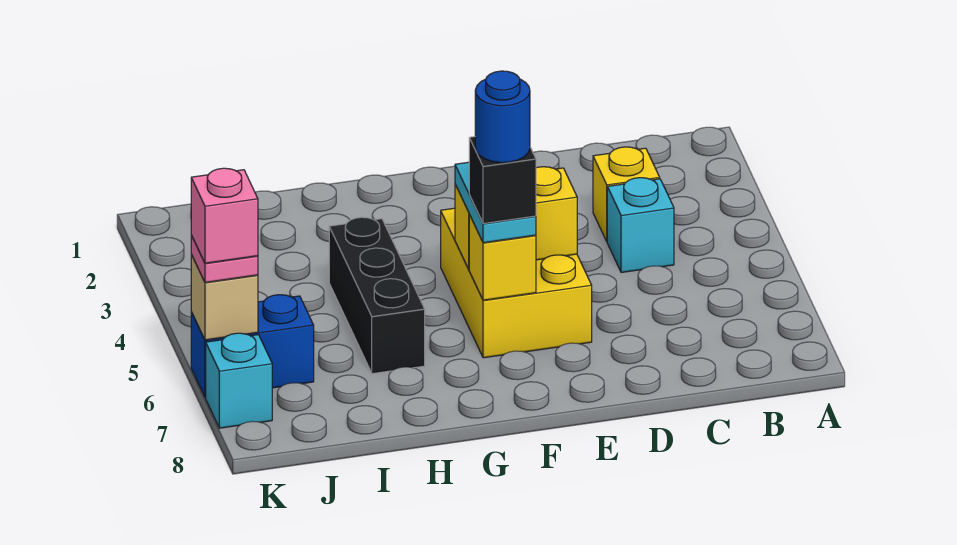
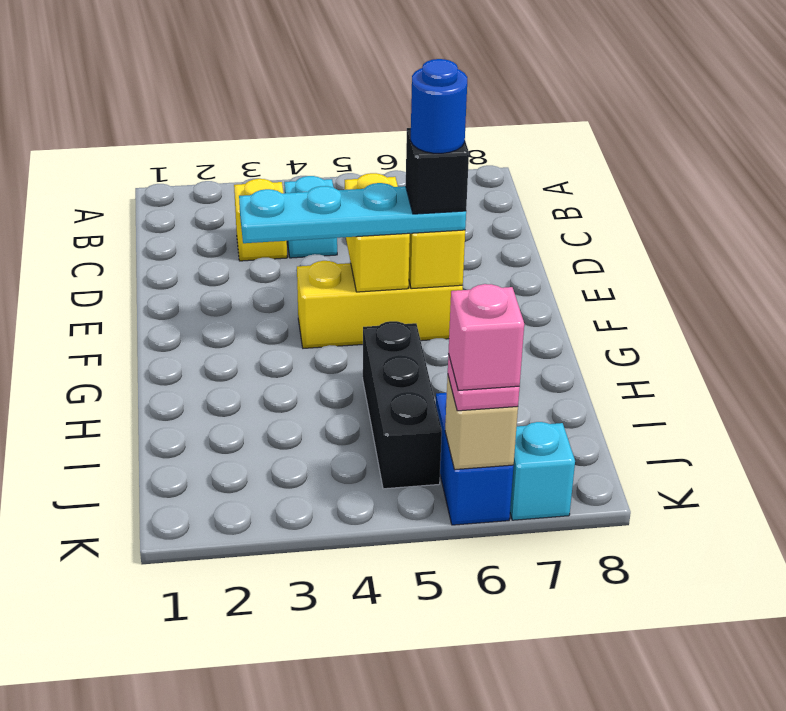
yellow 2x3 brick [441,208,592,358] -> yellow 1x3 brick [297,261,463,348]
cyan 1x2 plate [455,162,536,243] -> cyan 1x4 plate [239,183,466,243]
black 1x3 brick [329,217,425,374] -> black 1x3 brick turned to [363,321,442,489]

